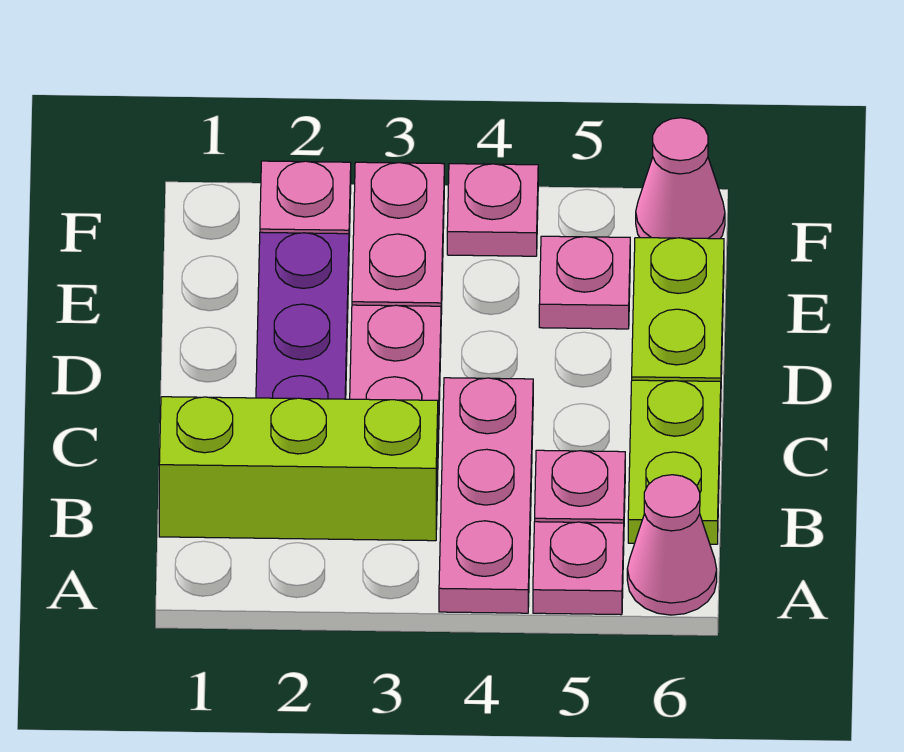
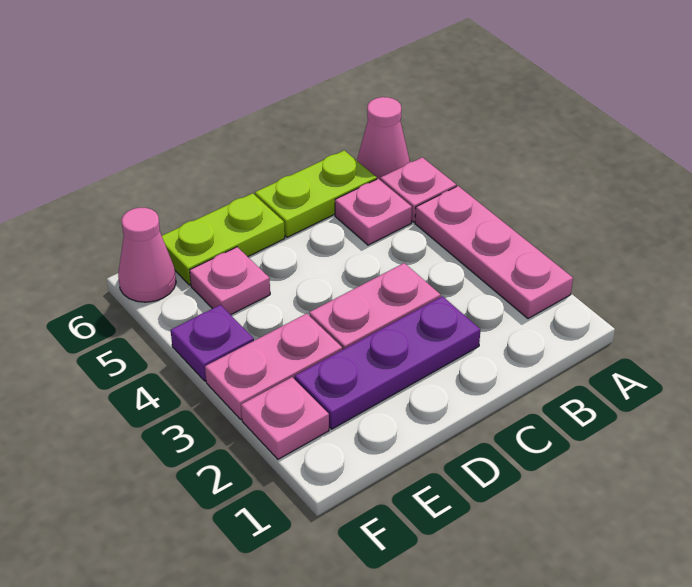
pink 1x3 plate [439,378,533,613] -> pink 1x3 plate turned to [415,186,573,319]
lime 1x3 brick [159,397,438,541] -> none
pink 1x1 plate [447,164,538,256] -> purple 1x1 plate [171,305,254,381]

